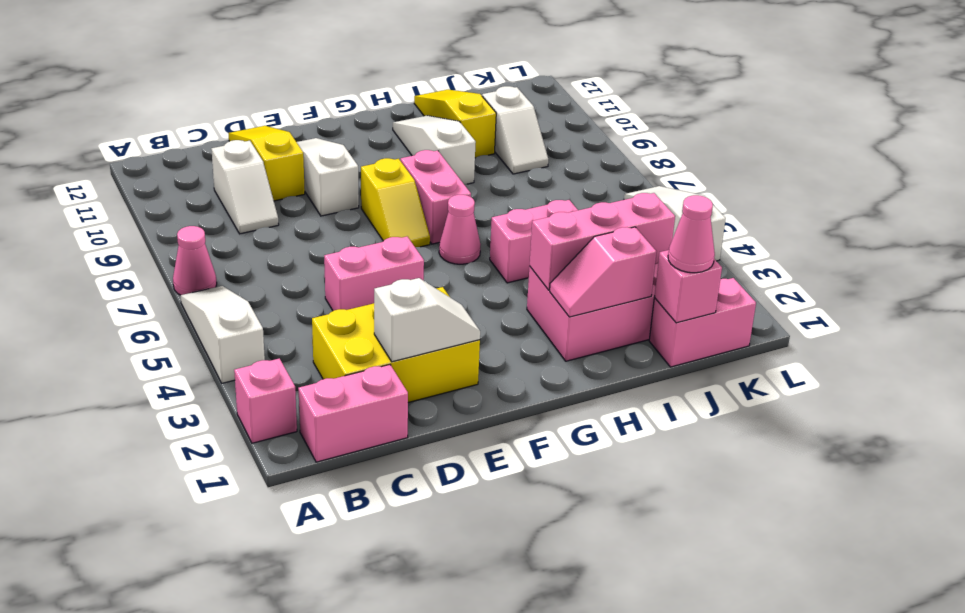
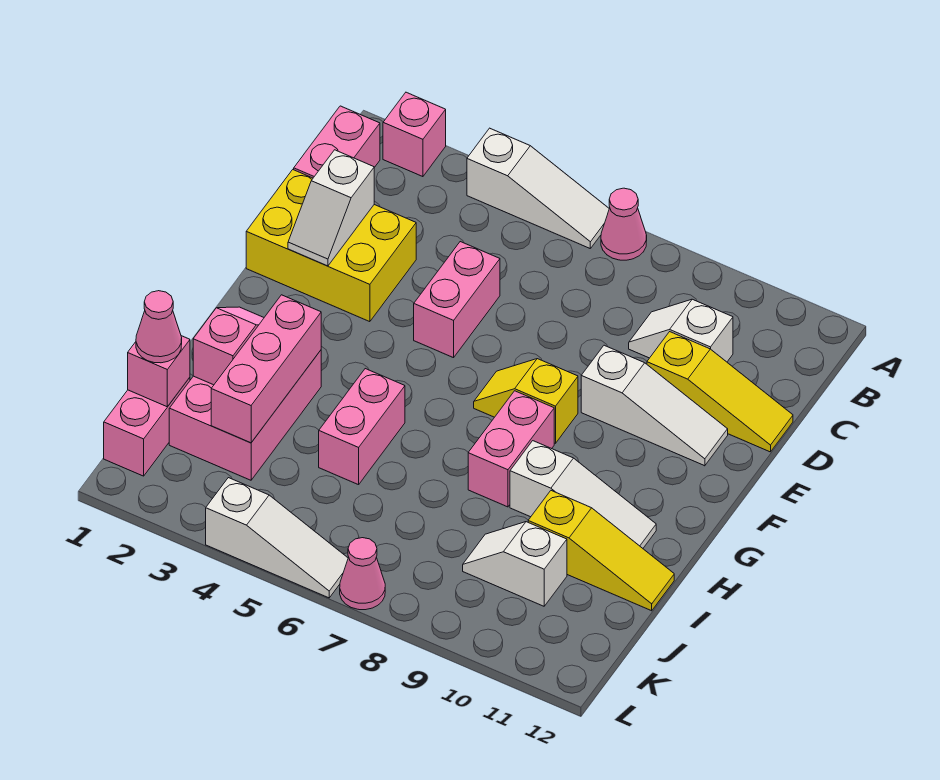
yellow 2x3 brick [312,287,480,403] -> yellow 2x3 brick turned to [246,170,416,322]
pink 1x1 cone [439,195,481,264] -> pink 1x1 cone moved to [340,538,385,610]
pink 1x2 brick [401,150,471,244] -> pink 1x2 brick turned to [468,391,554,507]

